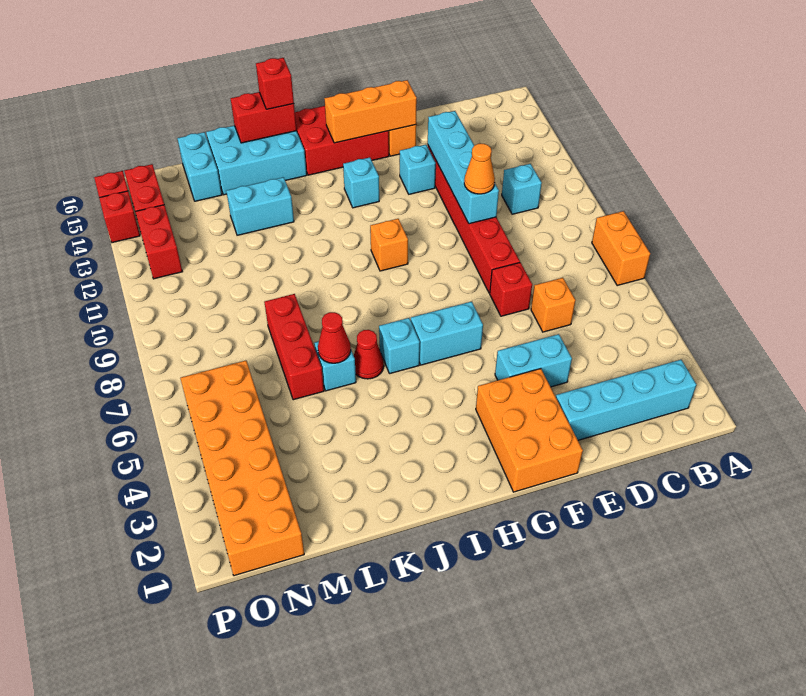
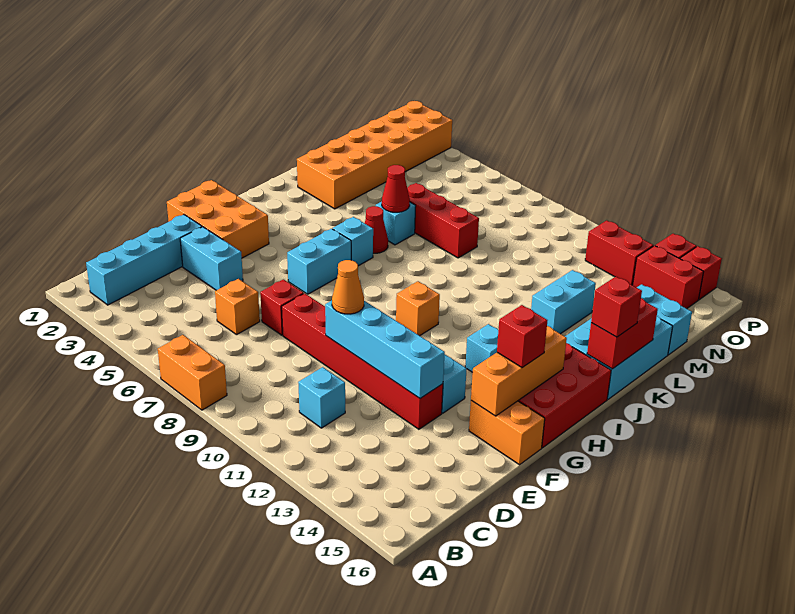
cyan 1x2 brick [495,334,572,387] -> cyan 1x2 brick turned to [180,227,243,290]
none -> red 1x1 brick [497,305,548,368]
orange 2x6 brick [180,361,304,576] -> orange 2x6 brick turned to [297,101,452,209]

